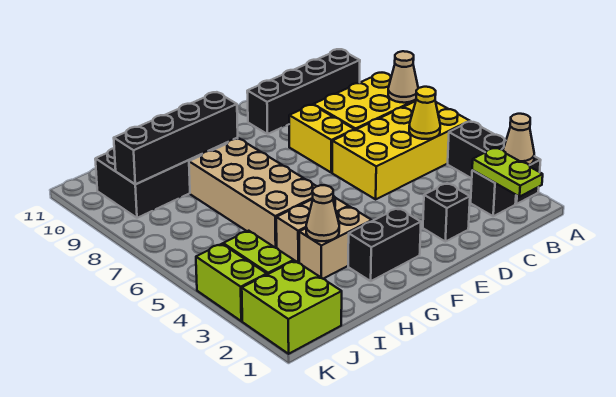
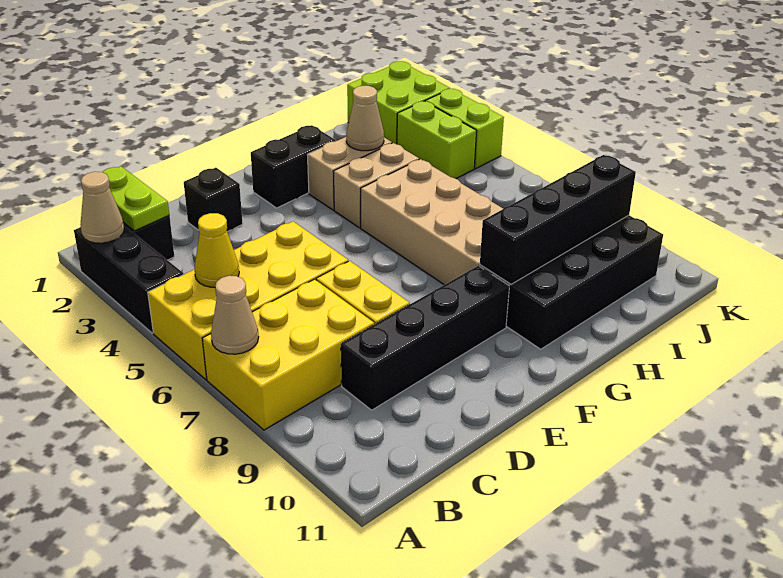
black 1x4 brick [247,49,360,134] -> black 1x4 brick moved to [341,266,509,410]

